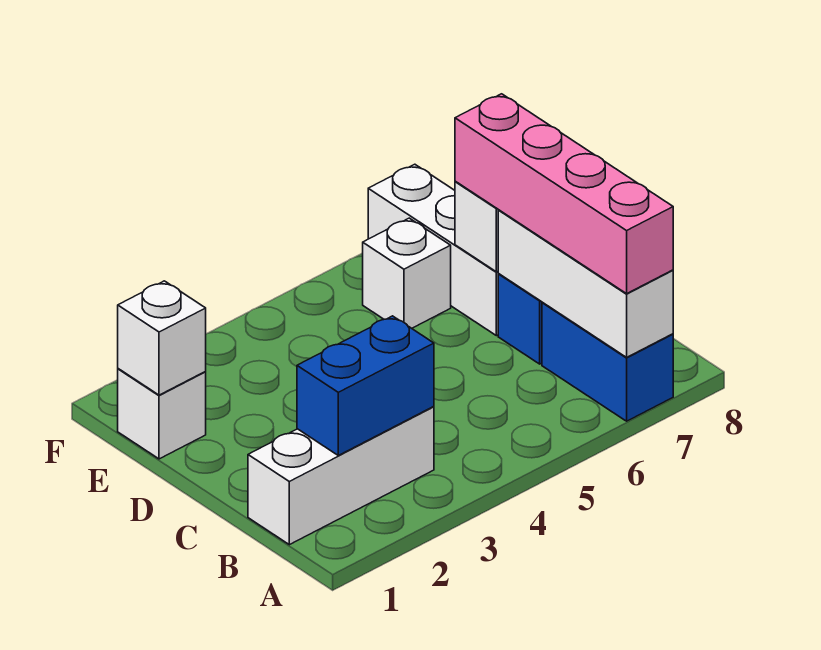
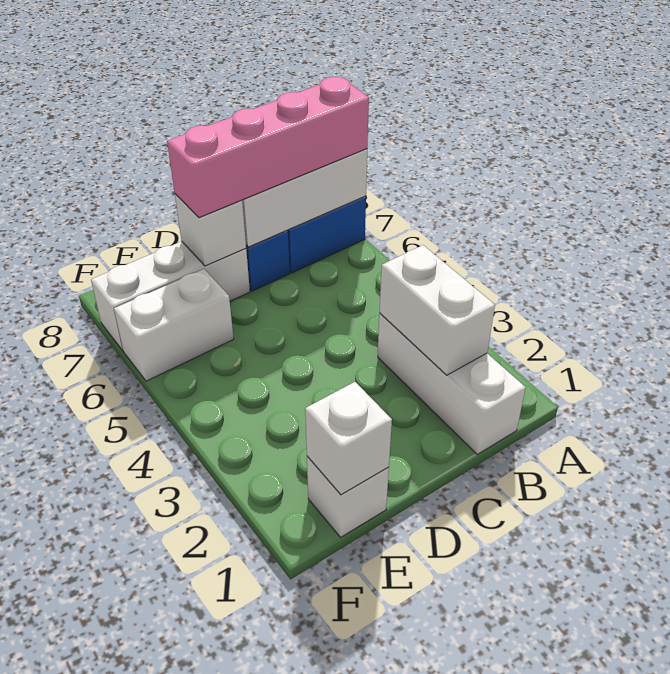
blue 1x2 brick [297,316,434,455] -> white 1x2 brick [380,245,495,375]
white 1x1 brick [363,218,451,328] -> white 1x2 brick [114,269,234,381]

